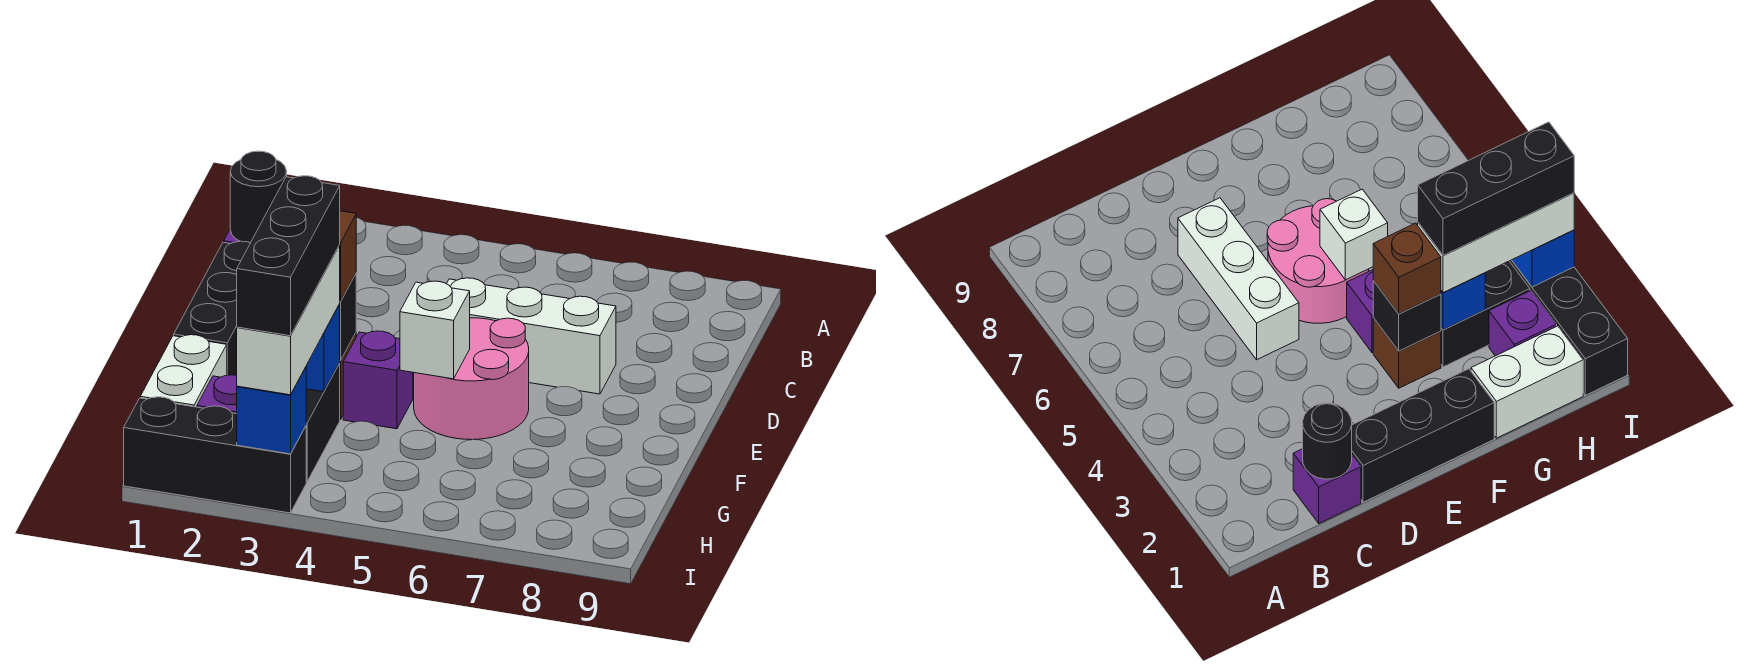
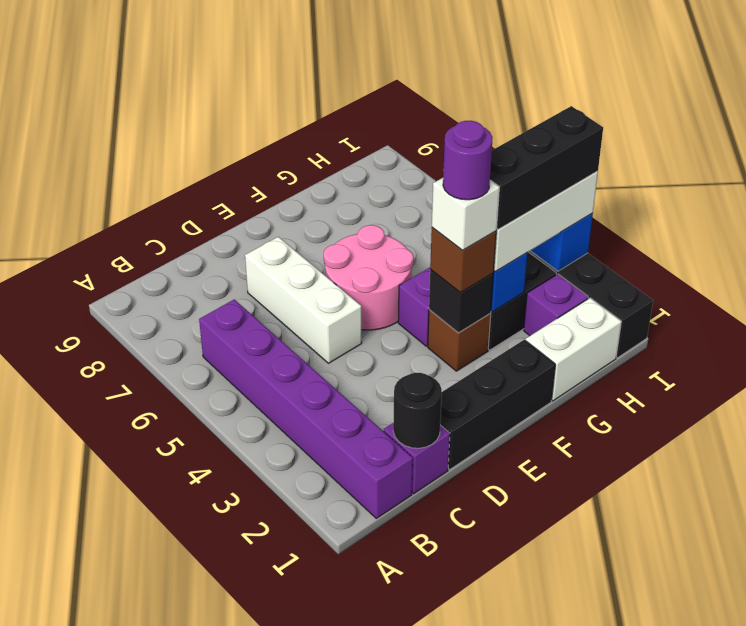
none -> purple 1x6 brick [199,299,413,518]
none -> purple 1x1 round brick [443,121,493,200]
white 1x1 brick [400,281,470,379] -> white 1x1 brick moved to [432,178,499,250]

